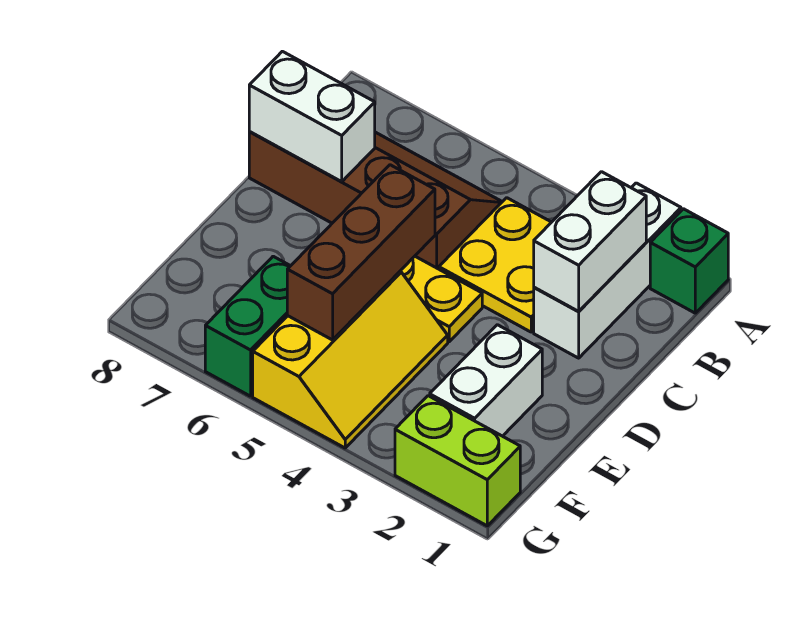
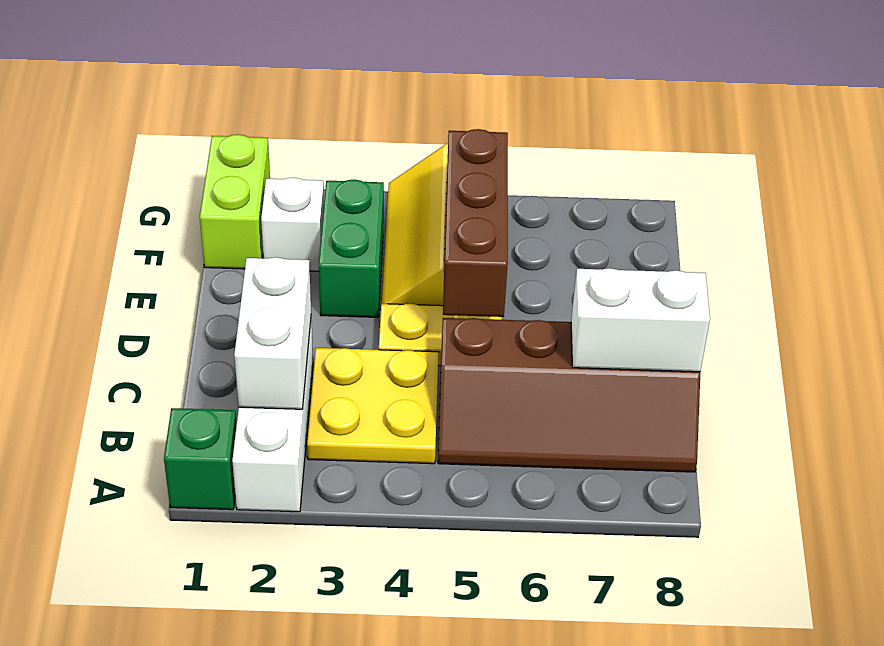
white 1x2 brick [430,325,542,436] -> white 1x1 brick [261,178,324,271]
green 1x2 brick [205,256,290,396] -> green 1x2 brick moved to [319,180,384,317]
lime 1x2 brick [395,396,520,526] -> lime 1x2 brick turned to [200,134,270,269]

